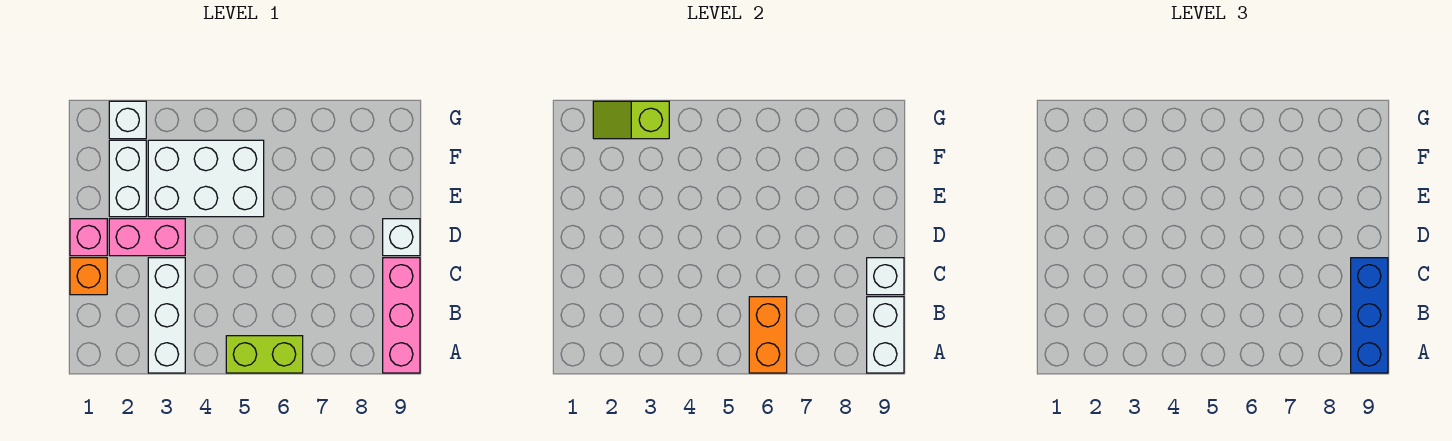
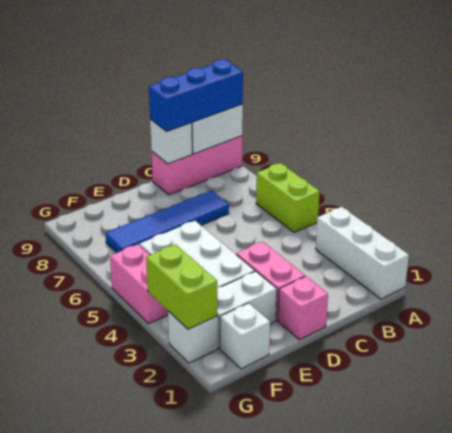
white 1x3 brick [148,258,185,373] -> white 1x3 brick turned to [316,207,409,299]
orange 1x2 brick [749,297,787,373] -> none
orange 1x1 brick [70,258,107,295] -> none
none -> blue 1x4 tile [105,190,229,253]
white 1x1 brick [383,219,420,256] -> white 1x1 brick moved to [220,303,270,369]
lime 1x2 slope [593,101,669,139] -> lime 1x2 brick [146,245,218,329]
none -> pink 1x2 brick [110,244,168,324]

